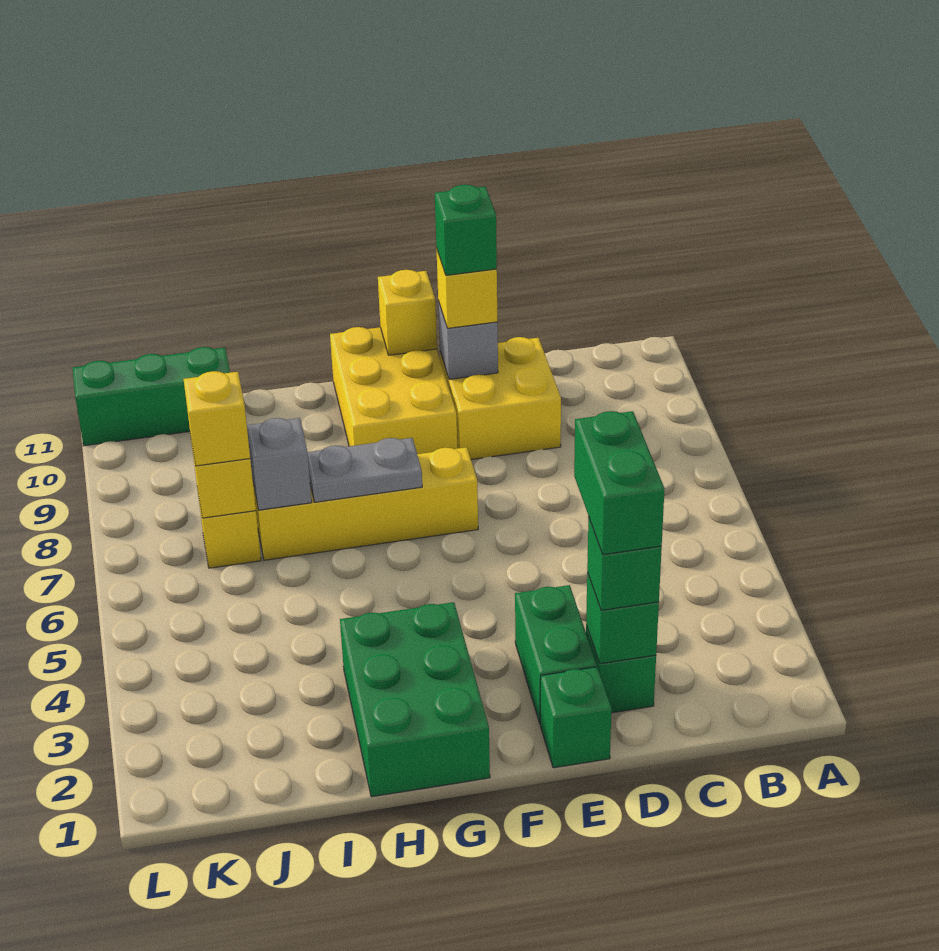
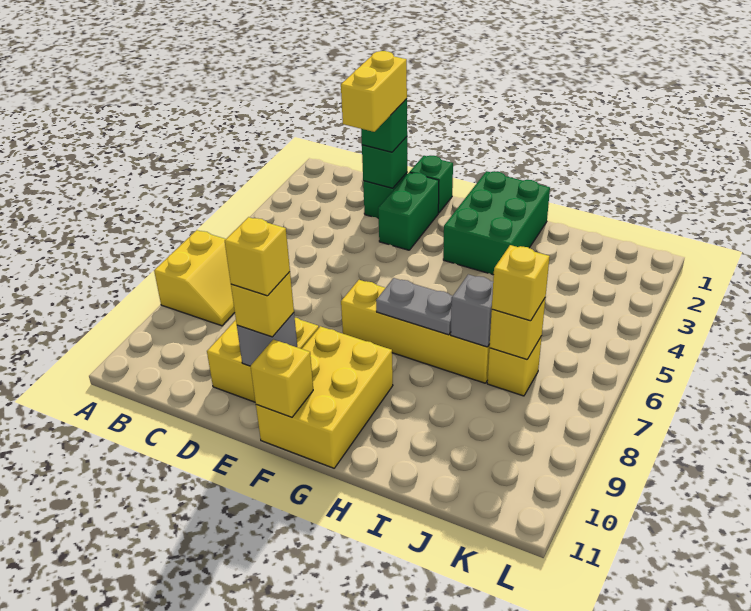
none -> yellow 2x2 slope [154,230,235,326]
green 1x2 brick [574,411,665,555] -> yellow 1x2 brick [341,51,407,132]
green 1x1 brick [435,185,497,275] -> yellow 1x1 brick [225,217,290,296]
green 1x3 brick [73,347,230,446] -> none

